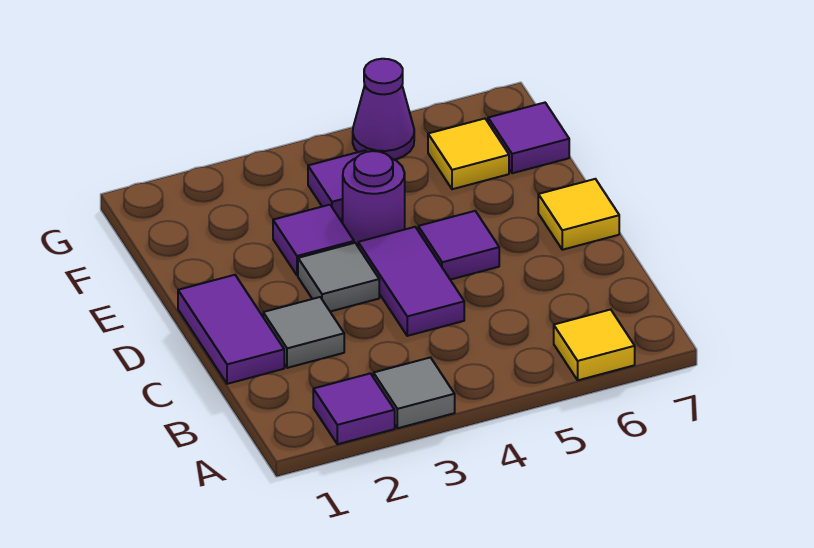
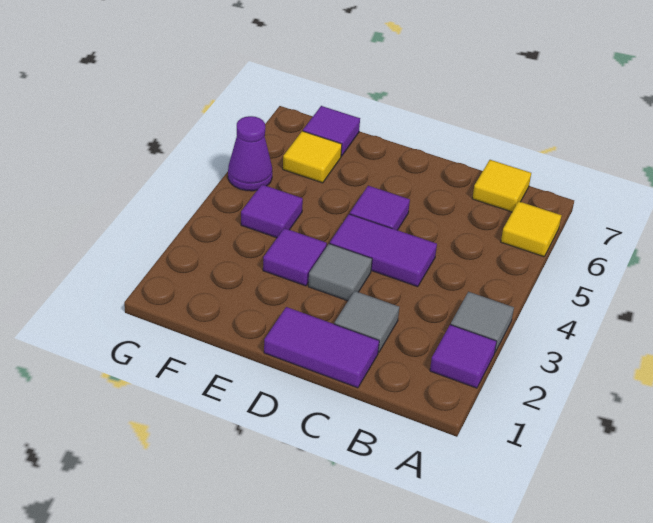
yellow 1x1 tile [538,179,619,250] -> yellow 1x1 tile moved to [472,160,531,212]
purple 1x1 round brick [343,151,405,246] -> none

